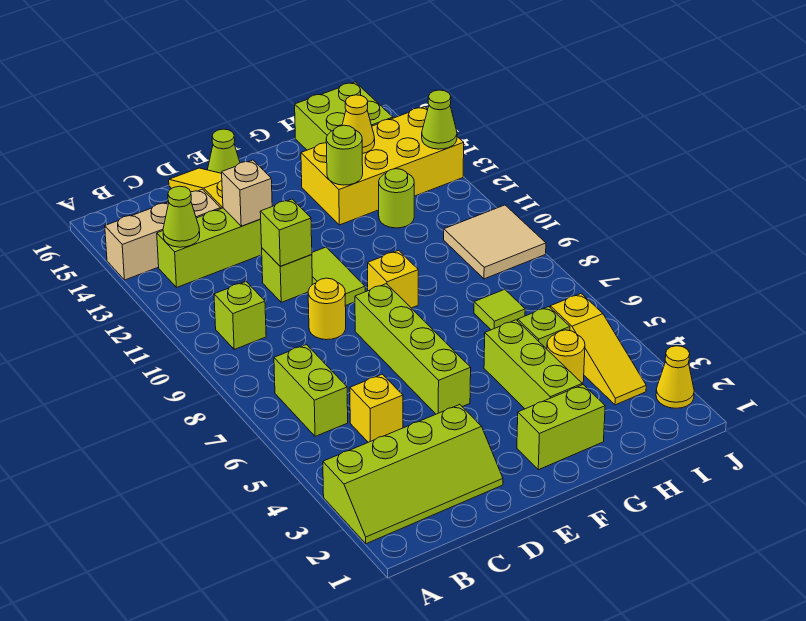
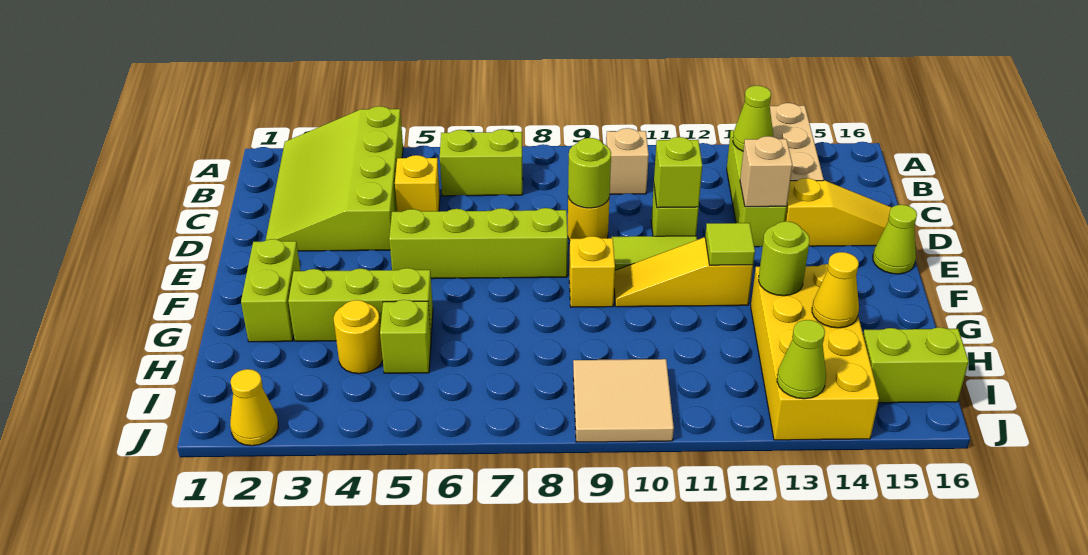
lime 2x4 slope [323,405,503,544] -> lime 3x4 slope [266,106,403,251]
lime 1x1 brick [214,282,266,349] -> tan 1x1 brick [606,128,649,194]
lime 1x1 tile [474,289,525,330] -> lime 1x1 tile moved to [705,223,755,265]
lime 1x1 round brick [379,169,414,228] -> lime 1x1 round brick moved to [568,138,611,208]
lime 2x2 brick [295,82,393,150] -> lime 1x2 brick [863,327,969,403]
yellow 1x3 slope [550,294,646,405] -> yellow 1x3 slope moved to [614,237,753,307]

